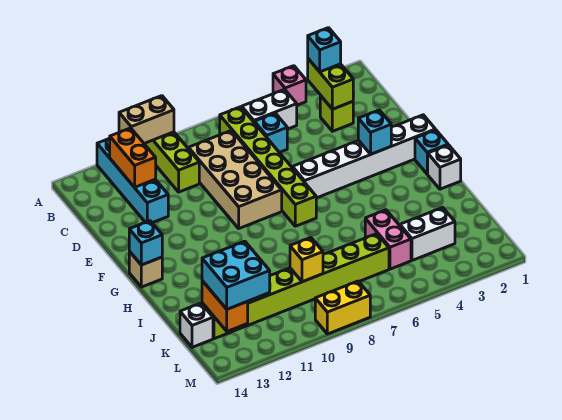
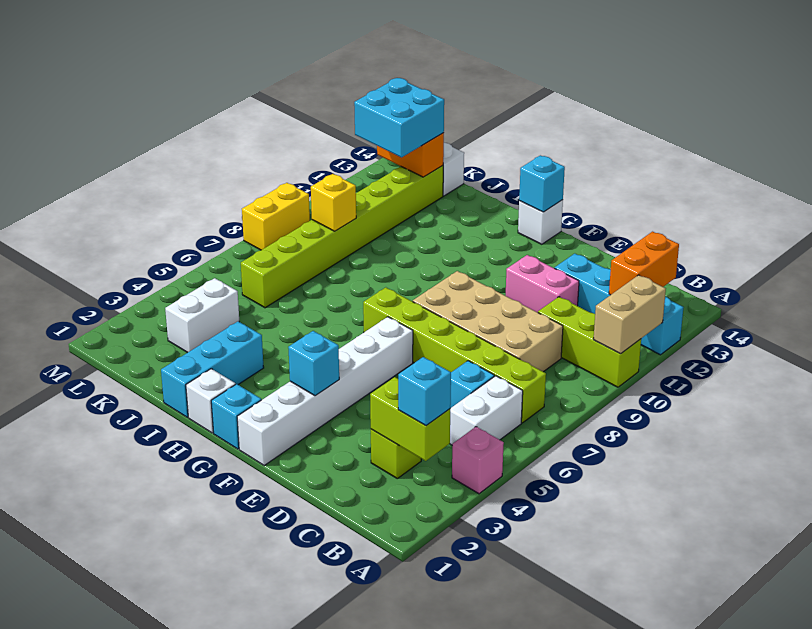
orange 1x2 brick [110,128,156,187] -> orange 1x2 brick turned to [609,232,679,295]
tan 1x1 brick [129,251,162,287] -> white 1x1 brick [518,200,563,244]
none -> cyan 1x3 brick [161,321,264,417]
pink 1x2 brick [365,210,411,269] -> pink 1x2 brick moved to [506,255,579,312]

